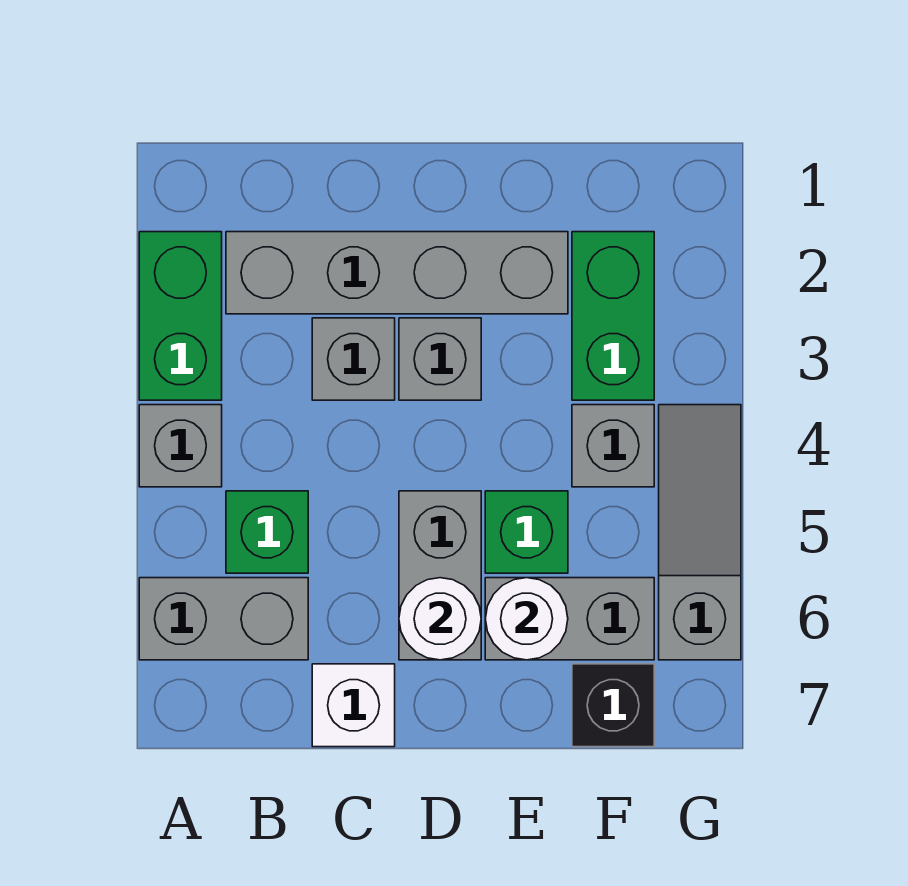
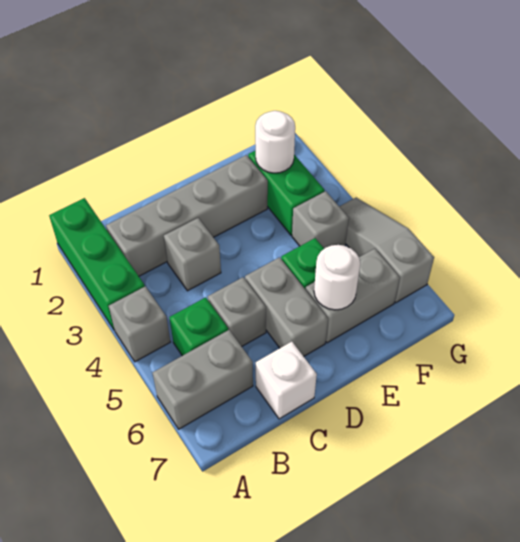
green 1x2 brick [139,232,222,400] -> green 1x3 brick [49,198,145,330]
grey 1x1 brick [399,318,481,400] -> grey 1x1 brick moved to [208,277,266,346]
white 1x1 round brick [399,578,481,660] -> white 1x1 round brick moved to [255,111,295,173]
black 1x1 brick [572,664,654,747] -> none

